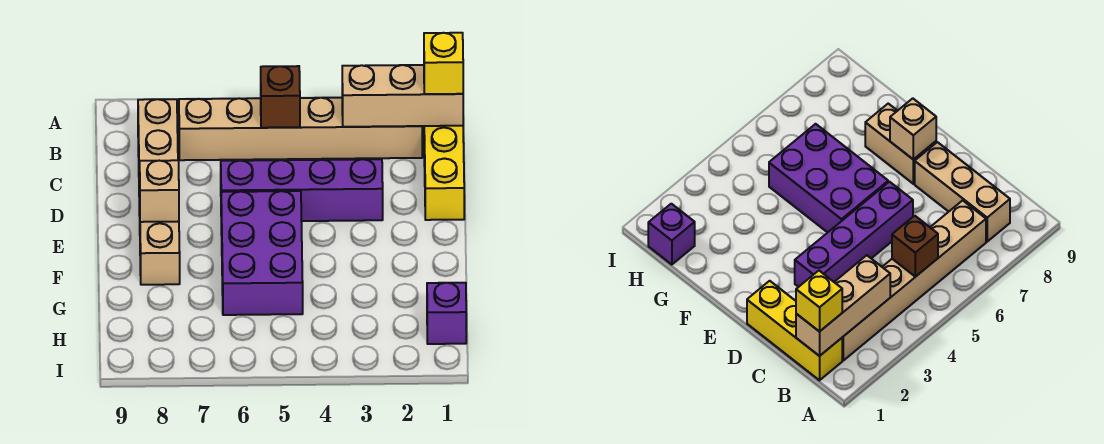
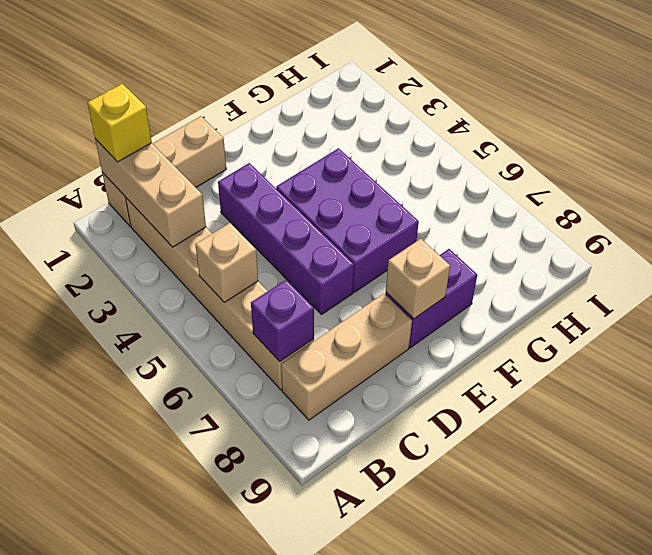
yellow 1x3 brick [424,126,464,220] -> tan 1x3 brick [102,116,226,226]
brown 1x1 brick [261,66,300,128] -> tan 1x1 brick [195,223,258,302]
purple 2x3 brick [221,191,303,315] -> purple 2x3 brick turned to [276,148,419,292]
tan 1x2 brick [140,221,180,285] -> purple 1x2 brick [385,249,477,348]
purple 1x1 brick [427,283,466,344] -> purple 1x1 brick moved to [251,280,314,361]

